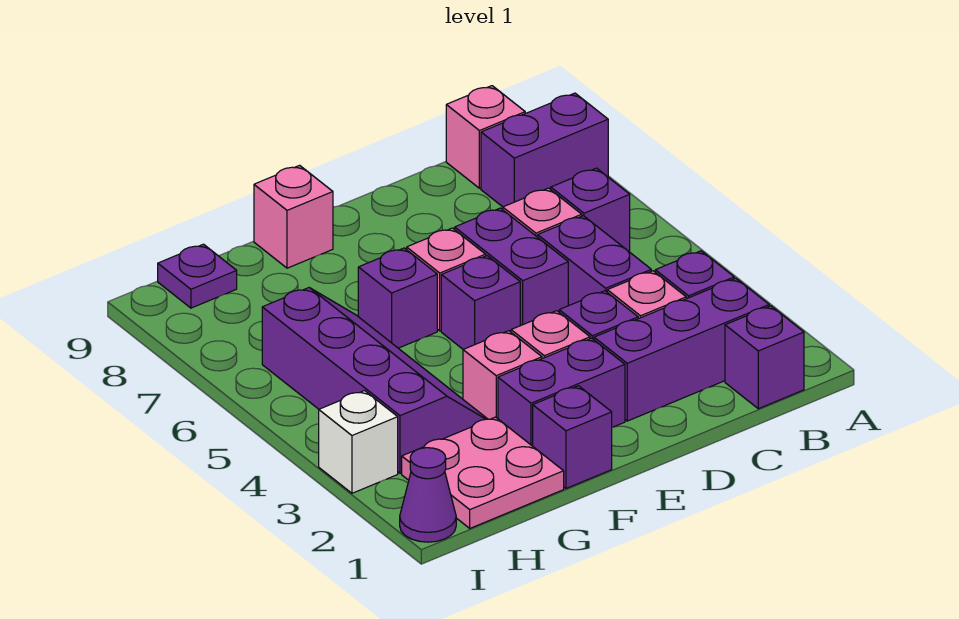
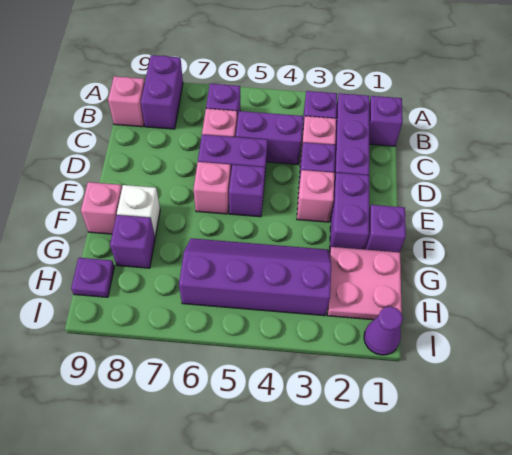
pink 1x1 brick [463,331,542,419] -> none
purple 1x1 brick [358,248,437,348] -> purple 1x1 brick moved to [110,215,155,268]
white 1x1 brick [319,391,398,493] -> white 1x1 brick moved to [117,185,160,237]

